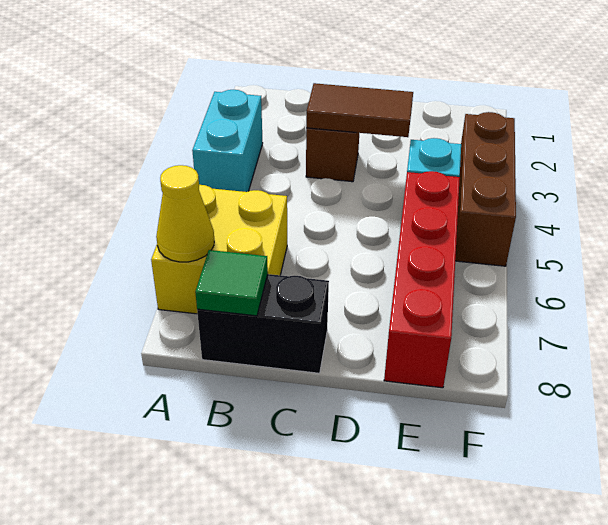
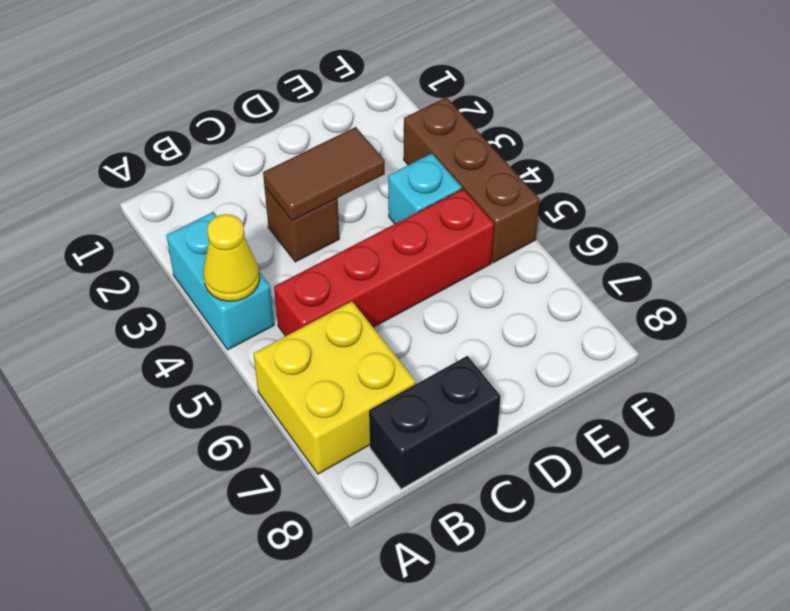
yellow 1x1 cone [156,165,214,262] -> yellow 1x1 cone moved to [203,214,260,301]
green 1x1 tile [195,250,268,316] -> none
red 1x4 brick [384,171,460,388] -> red 1x4 brick turned to [274,189,494,336]

